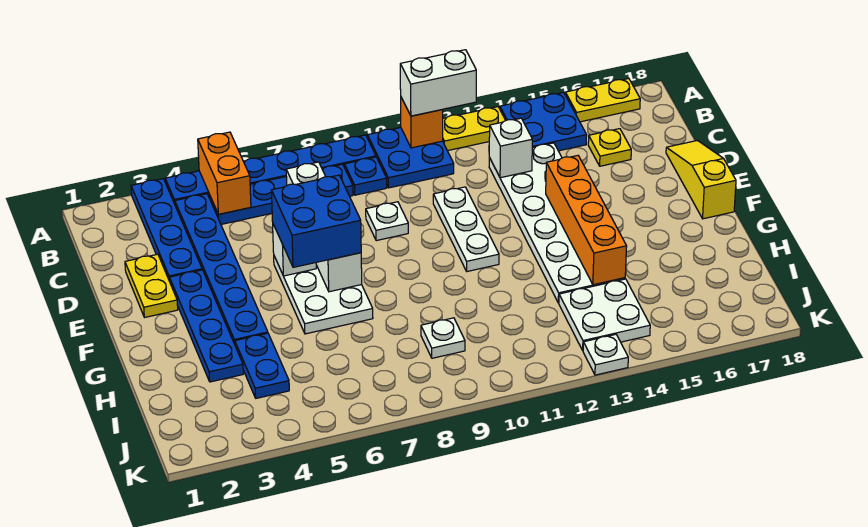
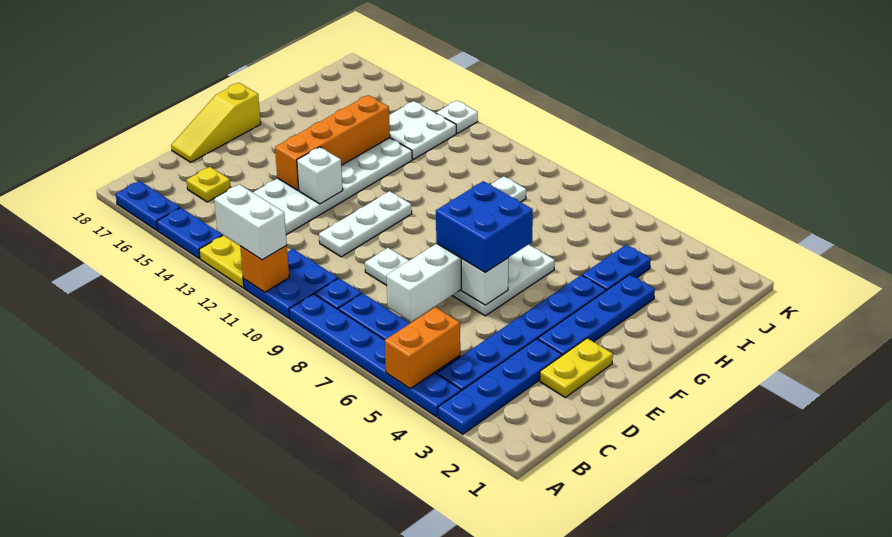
blue 2x2 plate [500,92,587,151] -> blue 1x2 plate [157,208,223,259]
yellow 1x2 plate [565,78,640,122] -> blue 1x2 plate [116,181,180,230]
white 1x1 brick [489,118,532,178] -> white 1x1 brick moved to [297,147,343,204]

